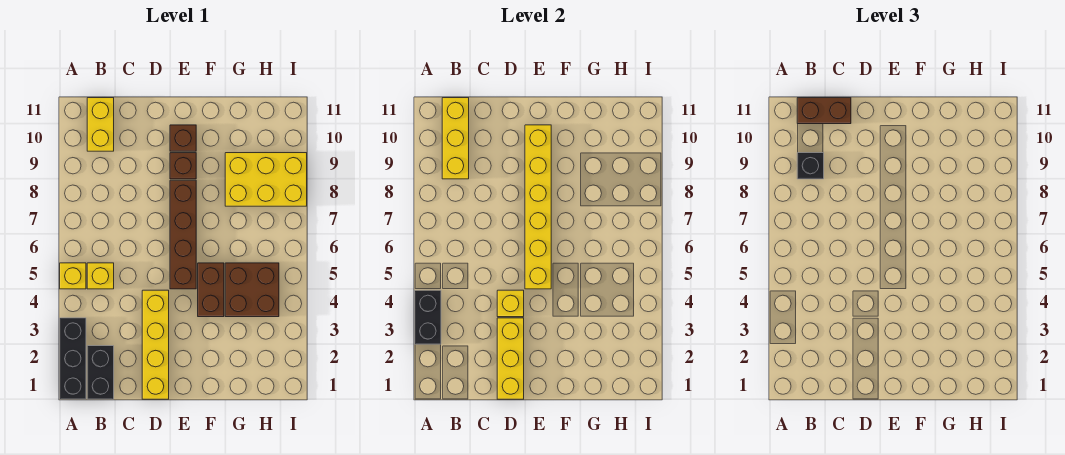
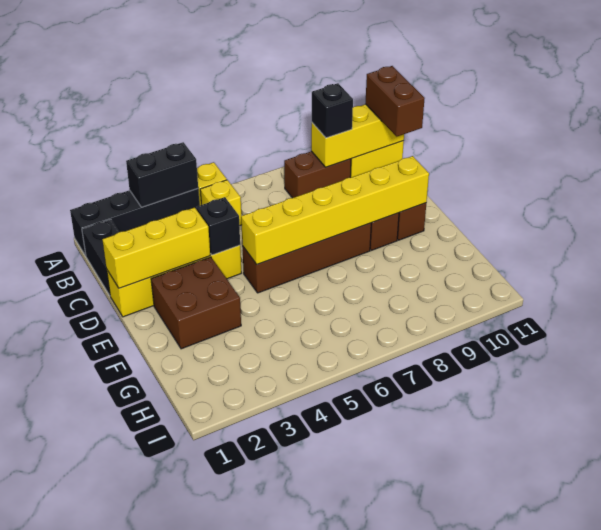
black 1x3 brick [60,318,86,399] -> black 1x4 brick [70,189,200,256]
black 1x2 brick [87,346,114,399] -> black 1x2 brick turned to [82,219,119,295]
yellow 1x1 brick [497,290,524,317] -> black 1x1 brick [196,197,240,255]
brown 1x2 brick [198,263,224,317] -> brown 1x2 brick moved to [284,151,351,198]
brown 2x2 brick [225,263,279,317] -> brown 2x2 brick moved to [151,257,241,349]
yellow 2x3 brick [225,153,307,206] -> none

